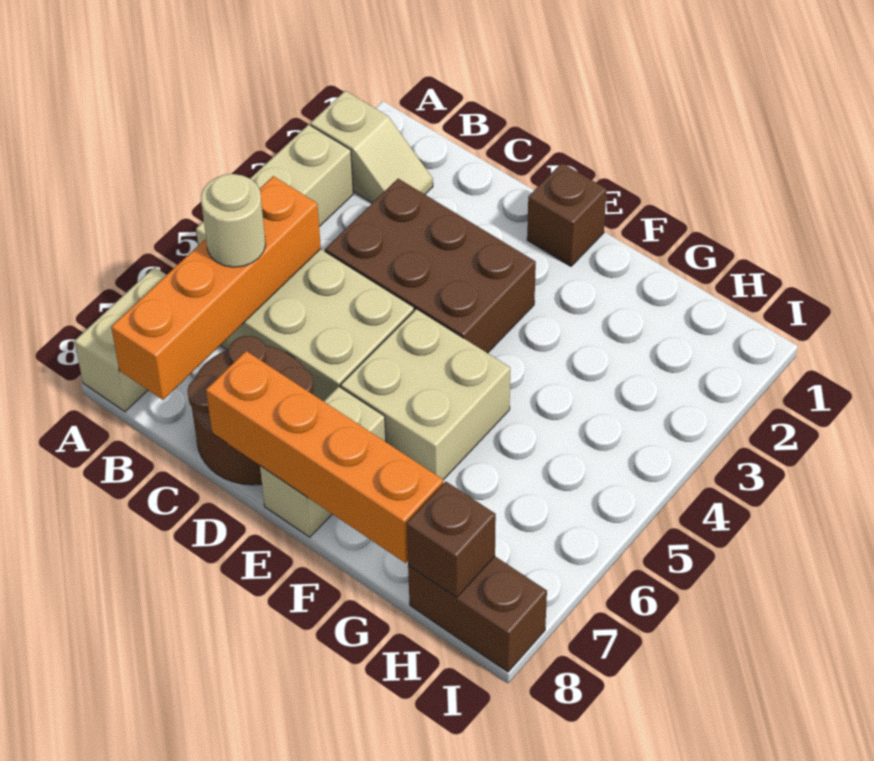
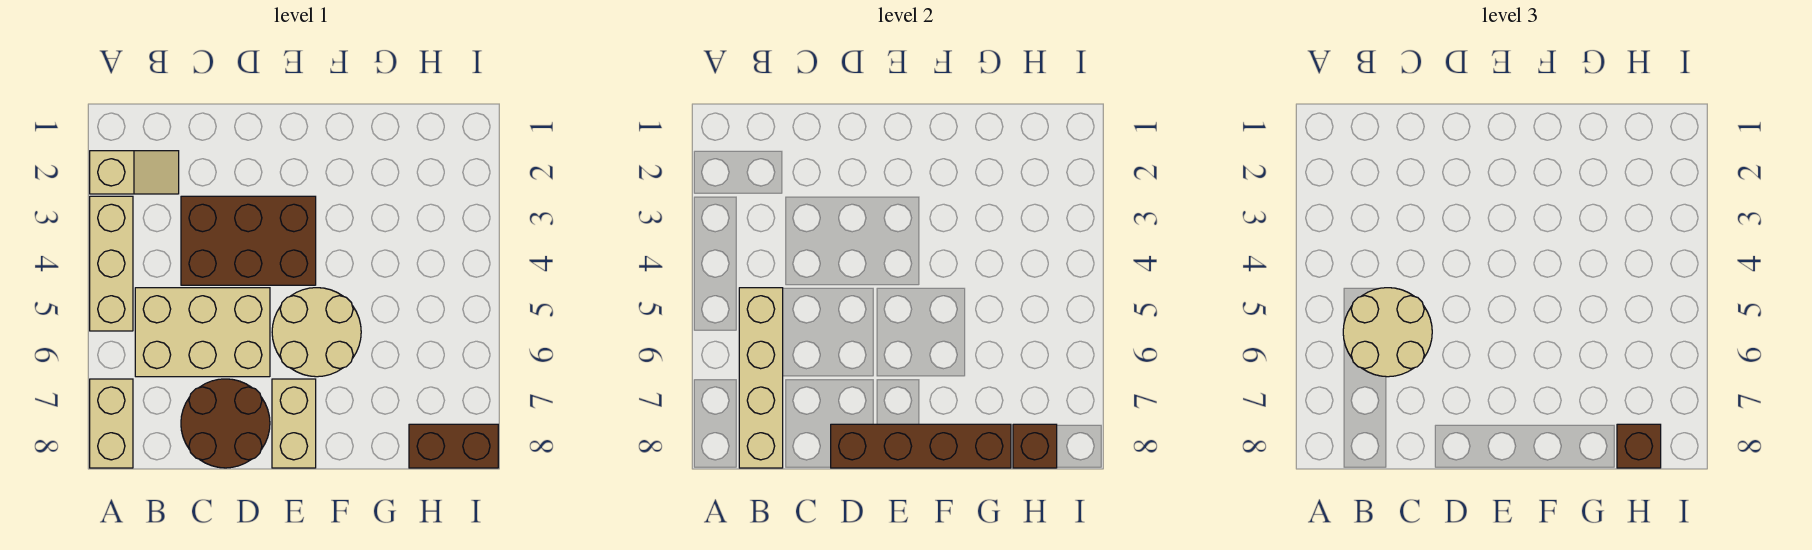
orange 1x4 brick [111,176,321,400] -> tan 1x4 brick [739,288,783,468]
tan 1x1 round brick [201,174,266,267] -> tan 2x2 round brick [1343,288,1432,377]
orange 1x4 brick [206,351,443,563] -> brown 1x4 brick [831,424,1011,468]
brown 1x1 brick [527,163,607,266] -> brown 1x1 brick moved to [1617,424,1661,468]
tan 2x2 brick [341,309,510,480] -> tan 2x2 round brick [272,288,361,377]

